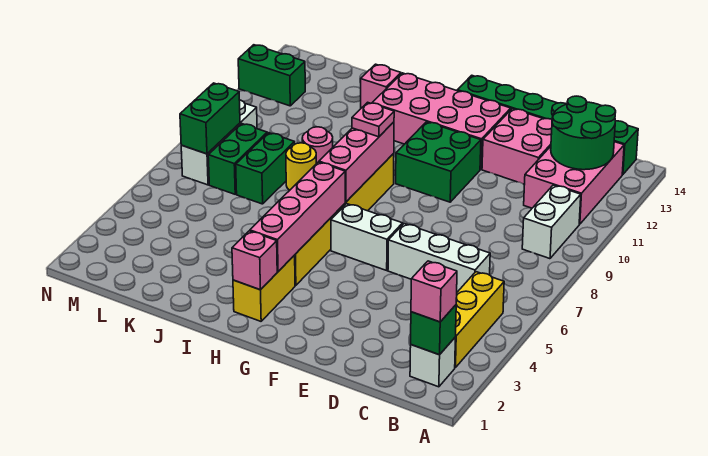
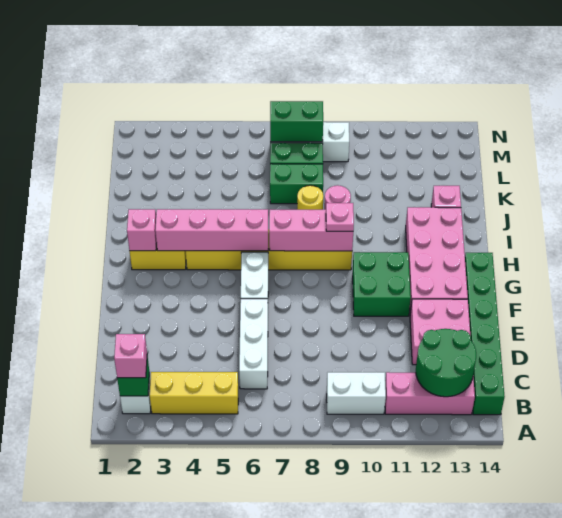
pink 2x3 brick [524,142,624,224] -> pink 1x3 brick [385,372,475,415]
green 1x2 brick [238,45,305,106] -> none

